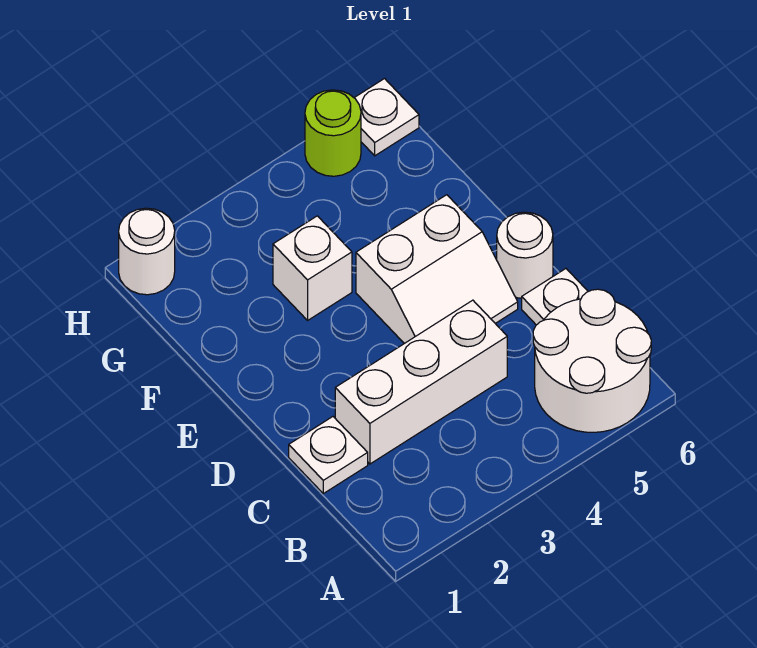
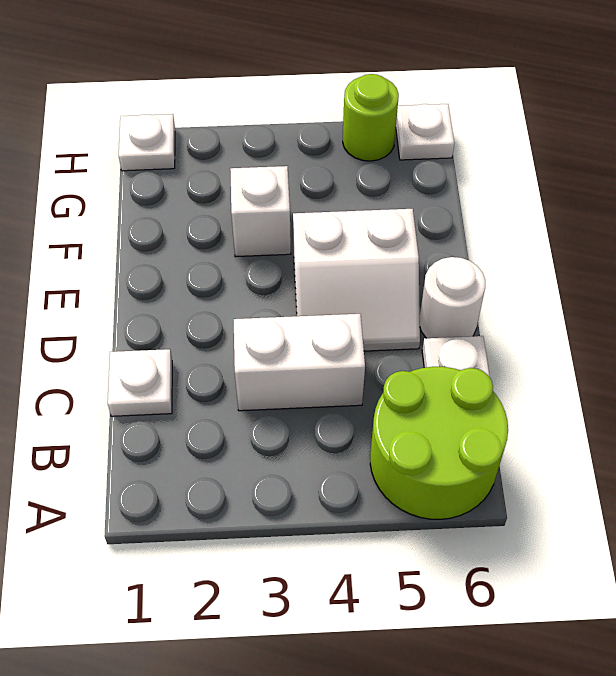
white 2x2 round brick [533,289,651,432] -> lime 2x2 round brick [370,367,508,519]
white 1x3 brick [335,300,507,464] -> white 1x2 brick [234,314,365,411]
white 1x1 round brick [119,208,175,295] -> white 1x1 plate [119,114,175,171]

